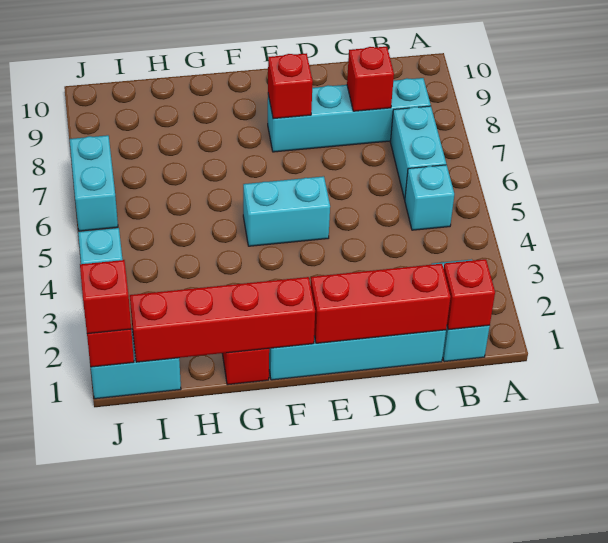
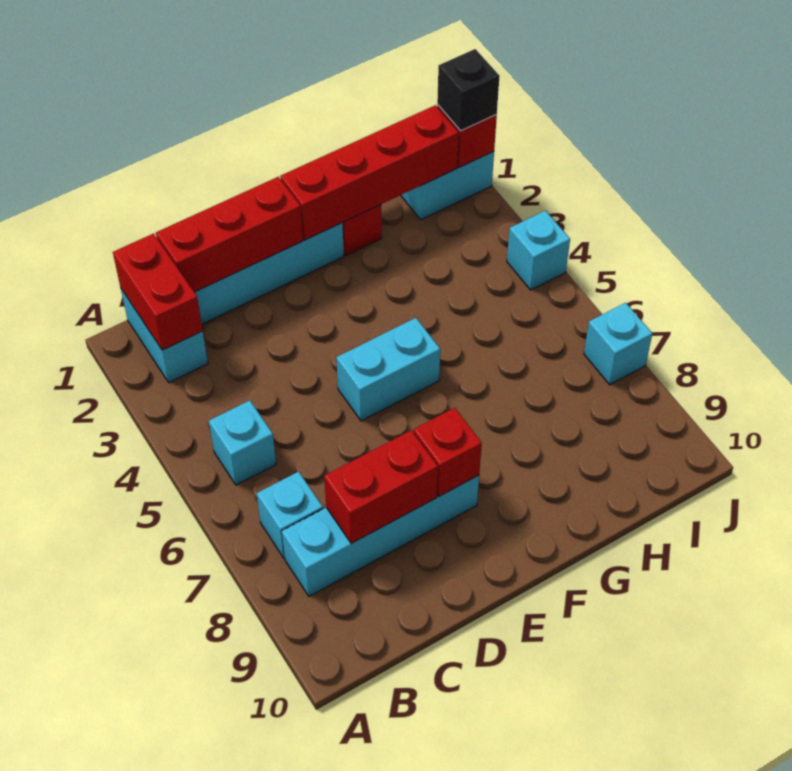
red 1x1 brick [444,259,495,330] -> red 1x2 brick [113,234,203,350]
cyan 1x2 brick [391,106,446,199] -> cyan 1x1 brick [257,472,323,558]
red 1x1 brick [347,47,394,111] -> red 1x2 brick [324,430,438,543]
red 1x1 brick [80,260,131,334] -> black 1x1 brick [437,49,500,131]
cyan 1x2 brick [70,135,118,231] -> cyan 1x1 brick [584,303,652,385]

